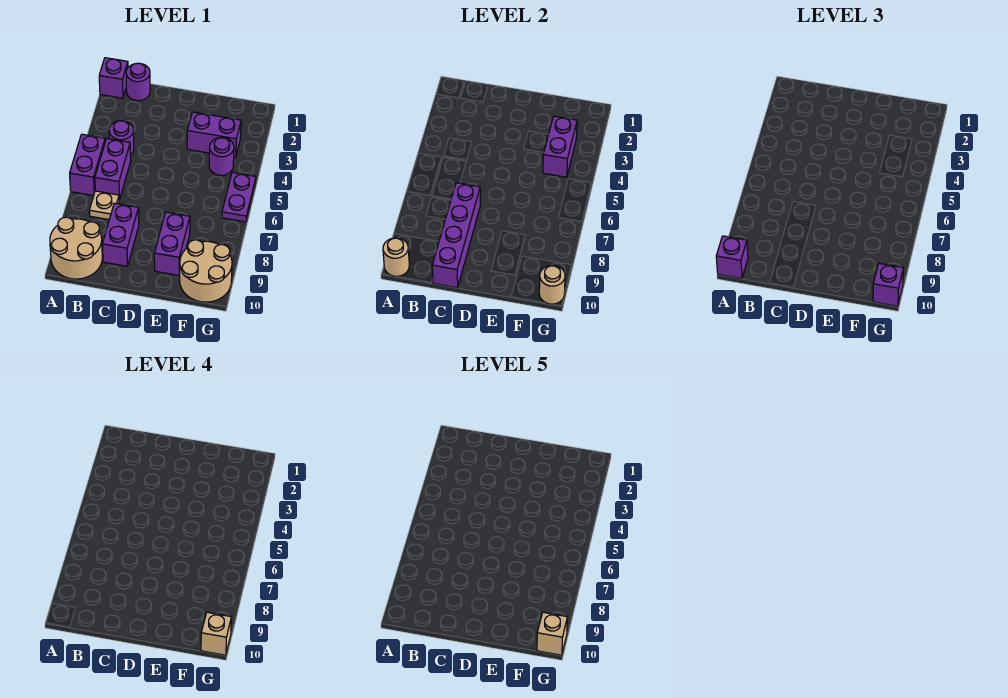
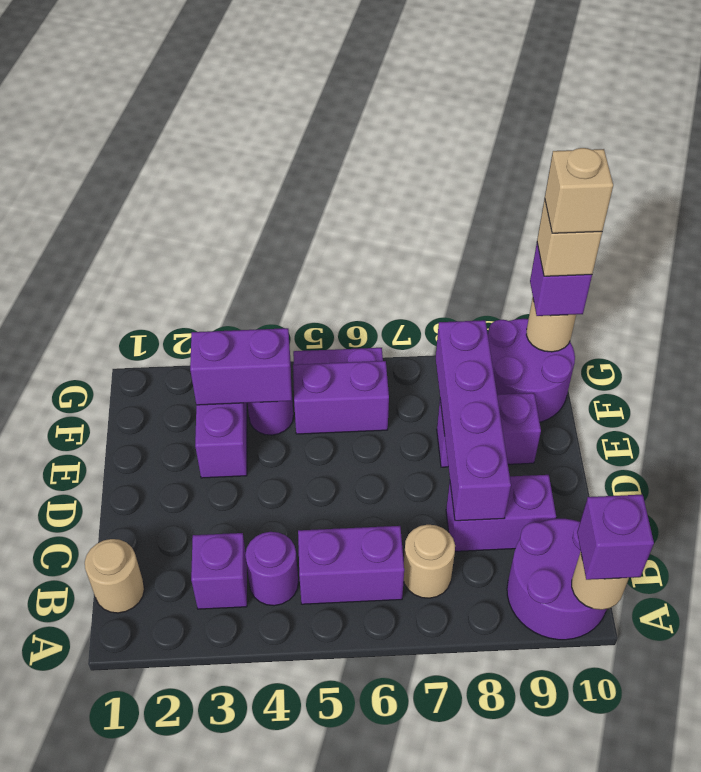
purple 1x1 brick [99,58,128,98] -> purple 1x1 brick moved to [191,533,247,609]
purple 1x2 brick [70,134,105,196] -> purple 1x2 brick moved to [293,361,389,434]
tan 2x2 round brick [50,217,102,279] -> purple 2x2 round brick [507,519,607,640]
purple 1x1 round brick [126,63,150,101] -> tan 1x1 round brick [85,539,144,613]
tan 1x1 plate [89,191,119,220] -> tan 1x1 round brick [404,525,455,598]
purple 1x4 brick [432,183,480,288] -> purple 1x4 brick turned to [436,320,511,521]
tan 2x2 round brick [179,240,232,302] -> purple 2x2 round brick [488,319,575,422]

